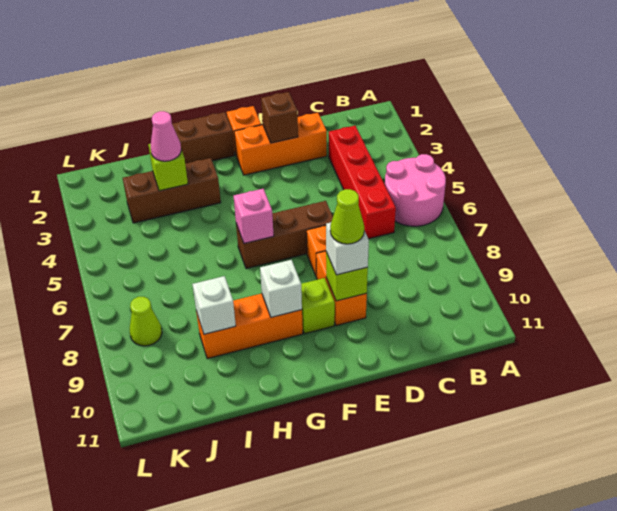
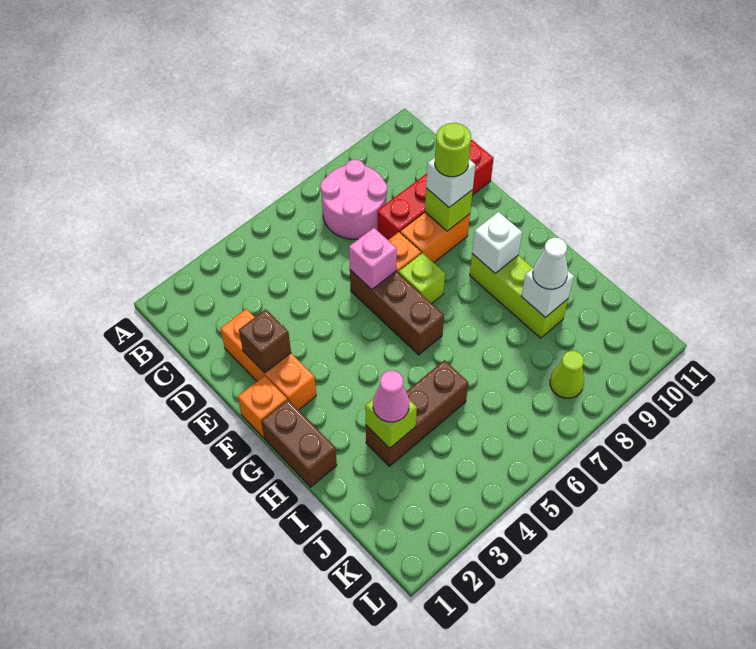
pink 2x2 round brick [385,154,446,226] -> pink 2x2 round brick moved to [320,159,387,239]
red 1x4 brick [329,126,396,239] -> red 1x4 brick moved to [377,140,494,240]
lime 1x1 cone [330,189,364,244] -> lime 1x1 round brick [435,123,471,177]
lime 1x1 brick [301,278,335,334] -> lime 1x1 brick moved to [399,253,445,303]
pink 1x1 brick [234,189,274,243] -> pink 1x1 brick moved to [349,228,397,289]
orange 1x3 brick [196,294,303,359] -> lime 1x3 brick [470,254,568,338]
brown 1x3 brick [123,158,221,223] -> brown 1x3 brick turned to [366,360,468,466]
none -> white 1x1 cone [533,238,568,289]

